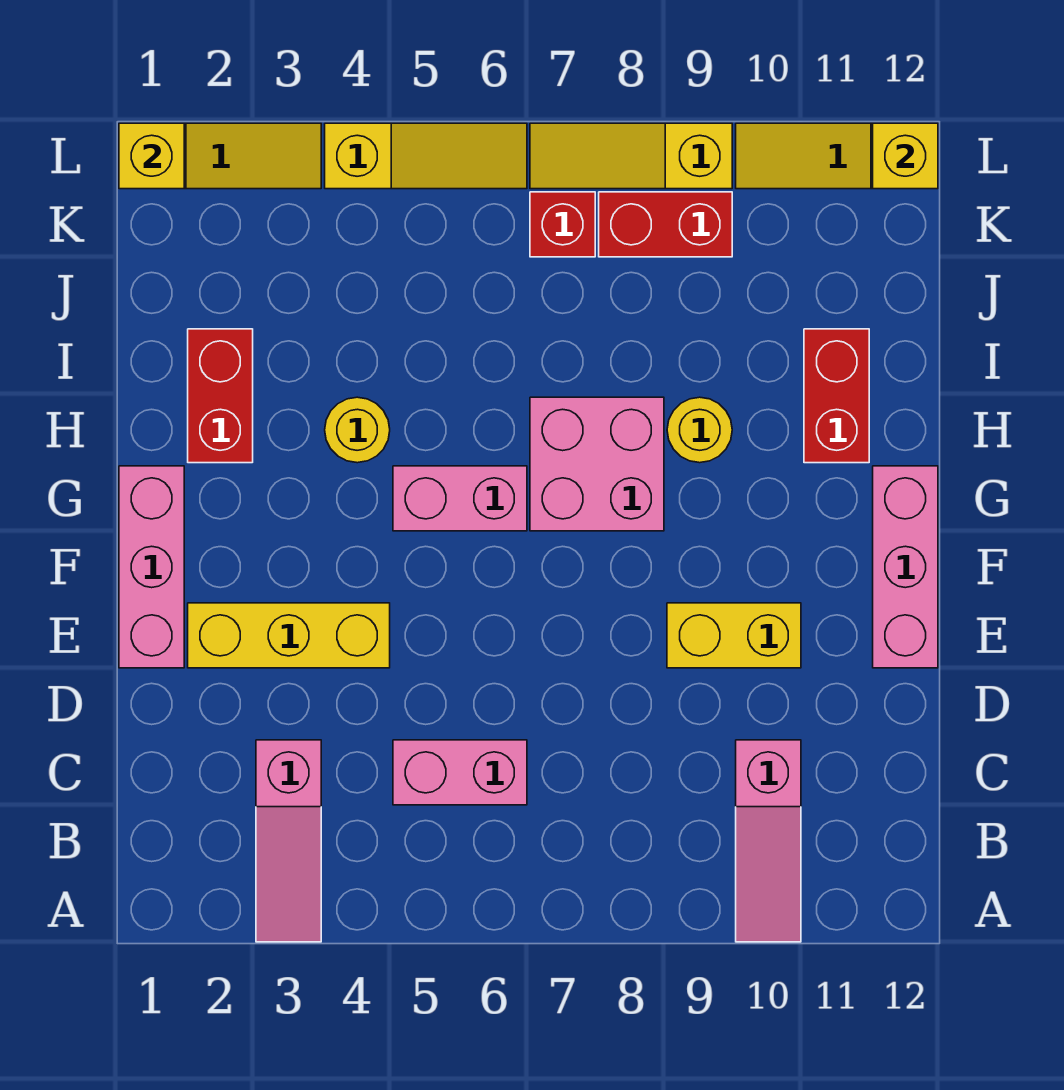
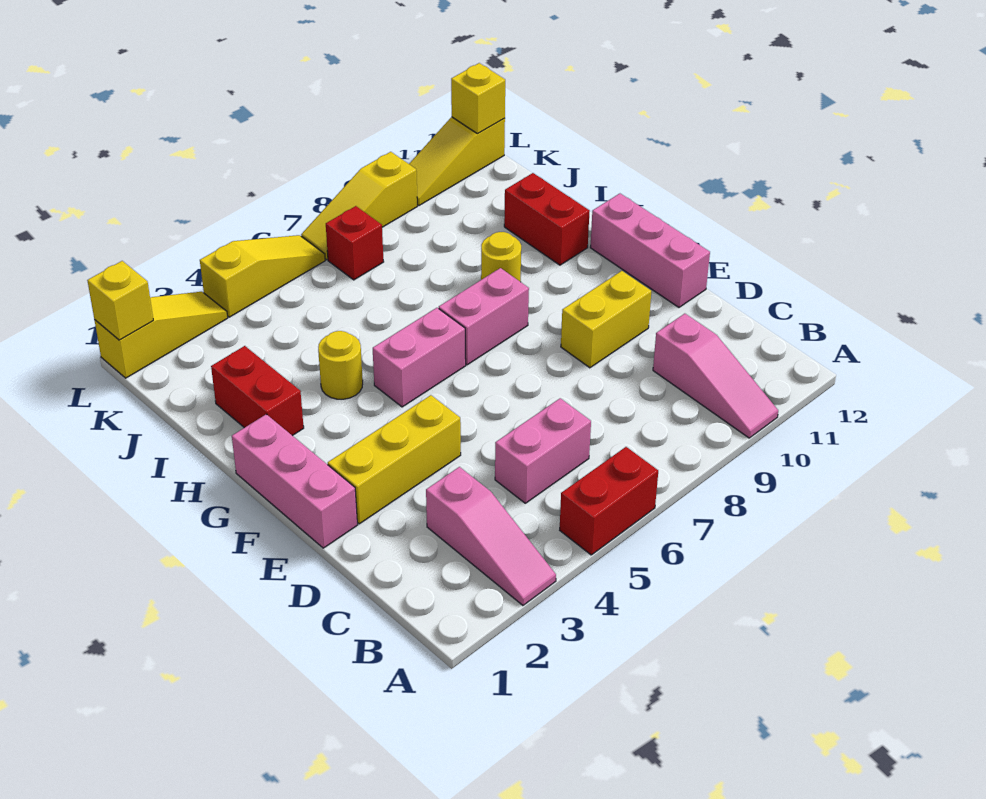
pink 2x2 brick [530,397,664,531] -> pink 1x2 brick [439,268,529,365]
red 1x2 brick [599,192,732,257] -> red 1x2 brick moved to [560,447,658,555]

